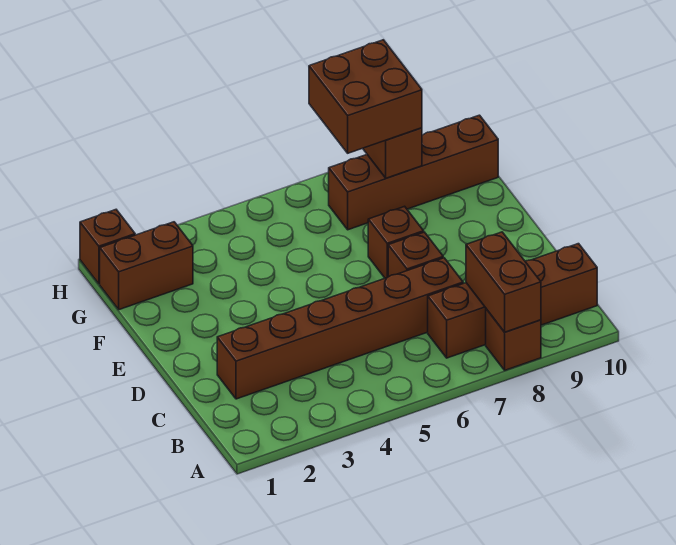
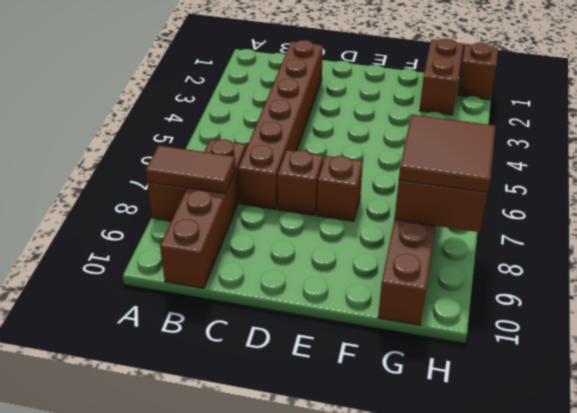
brown 1x2 brick [466,232,541,332] -> brown 1x2 tile [146,145,236,194]
brown 2x2 brick [309,40,422,153] -> brown 2x2 tile [399,114,495,193]

